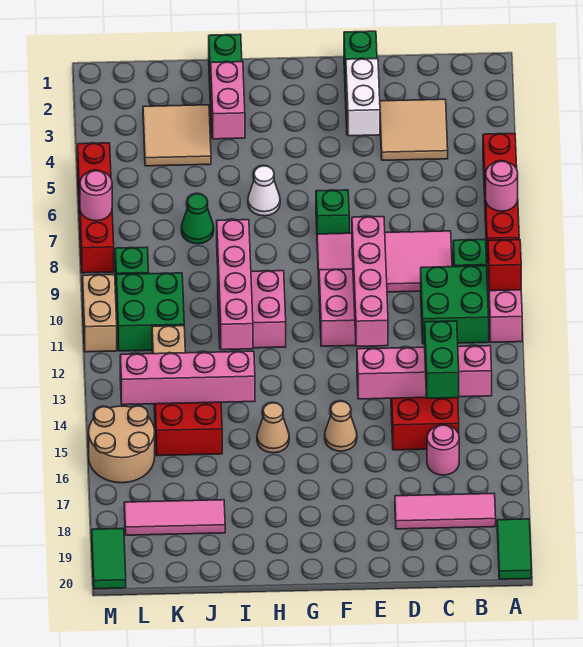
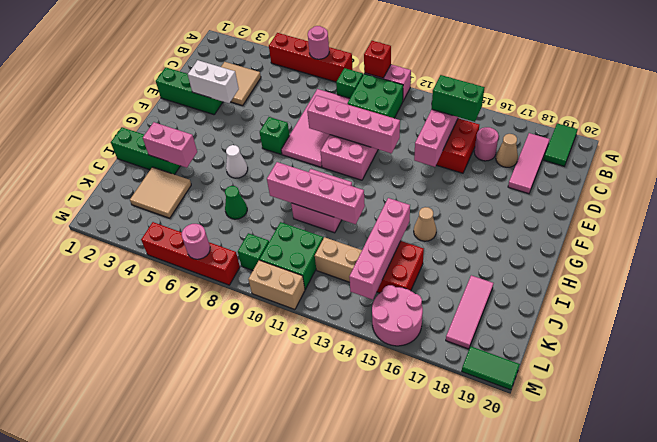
green 1x2 tile [497,519,531,579] -> green 1x2 tile turned to [544,123,578,166]
tan 1x1 cone [325,401,357,451] -> tan 1x1 cone moved to [496,134,518,167]
tan 2x2 round brick [89,406,155,483] -> pink 2x2 round brick [372,285,423,346]

